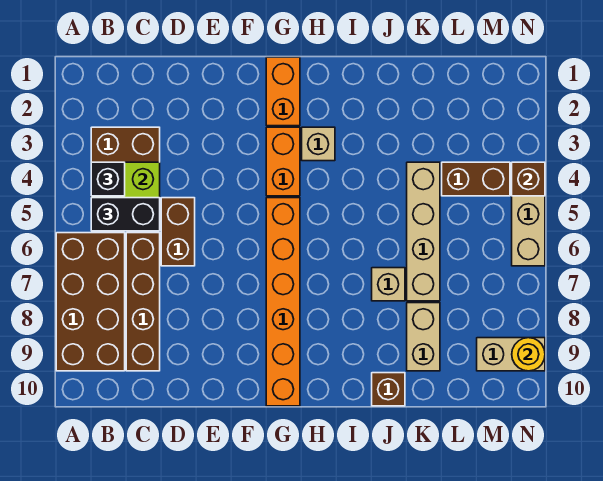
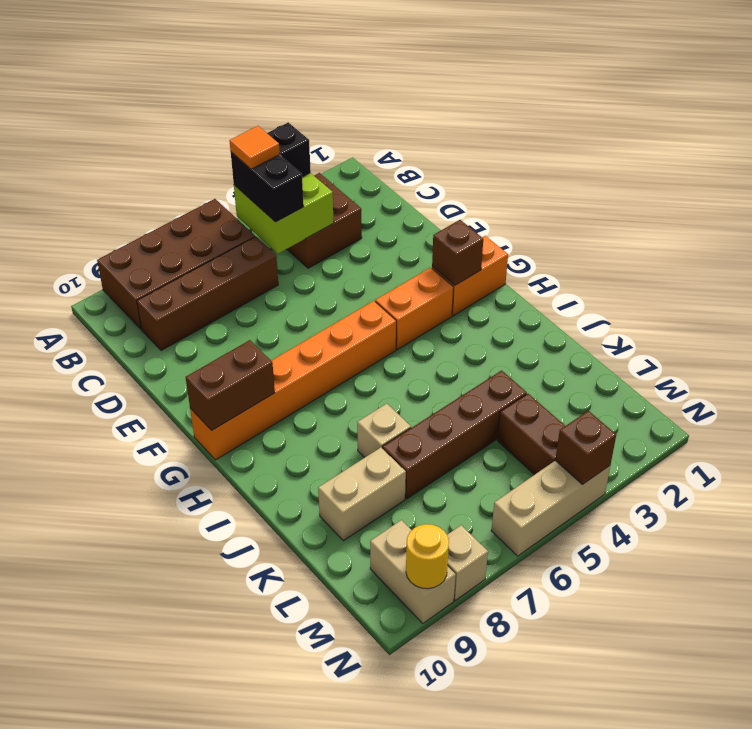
none -> orange 1x1 tile [229,126,280,169]
brown 1x2 brick [161,198,195,266] -> brown 1x2 brick moved to [186,340,275,431]
tan 1x1 brick [302,127,335,161] -> tan 1x1 brick moved to [447,525,488,600]
brown 1x1 brick [372,373,405,406] -> brown 1x1 brick moved to [432,220,483,285]
tan 1x4 brick [407,162,440,301] -> brown 1x4 brick [383,370,527,499]

